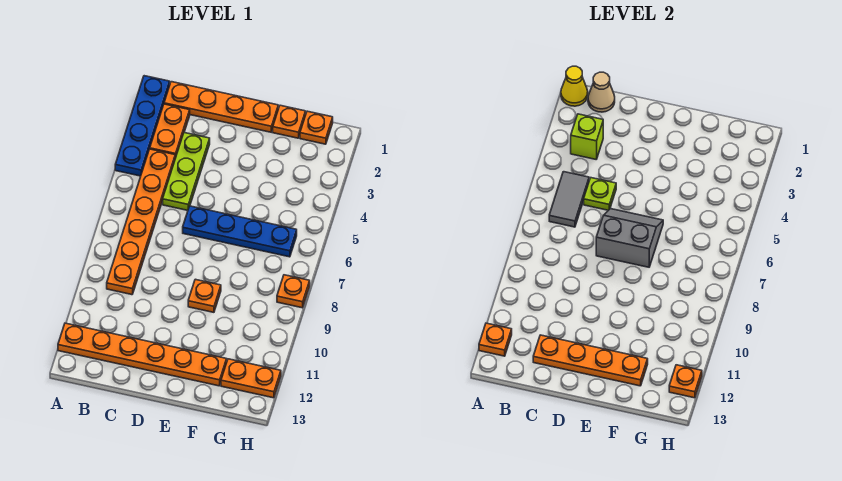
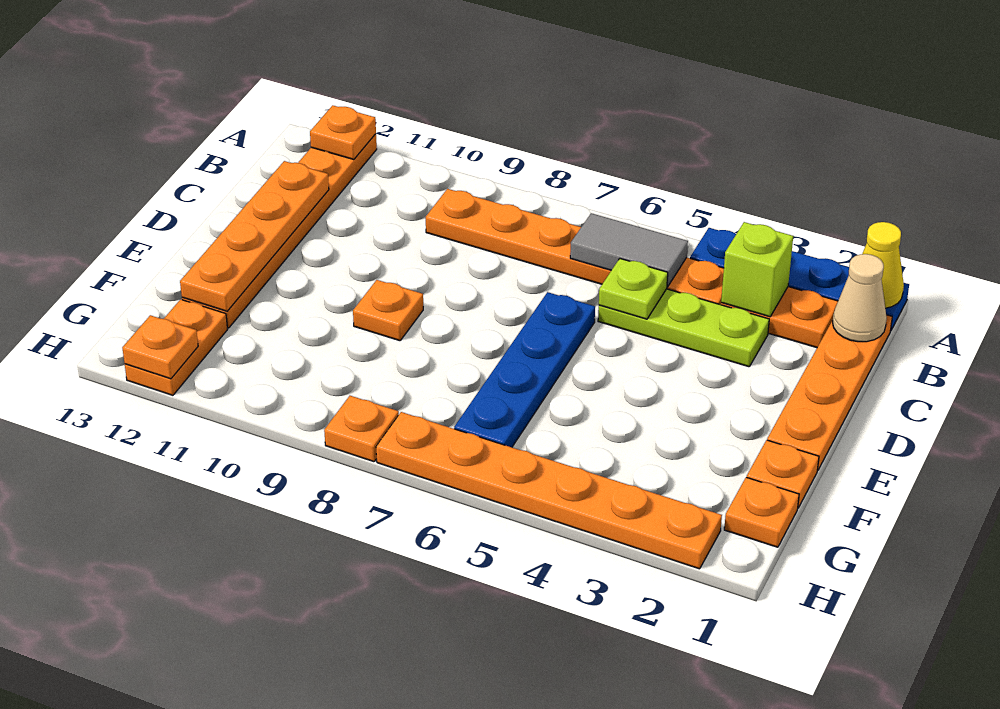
grey 2x2 slope [596,209,663,267] -> none
none -> orange 1x6 plate [376,412,722,569]

